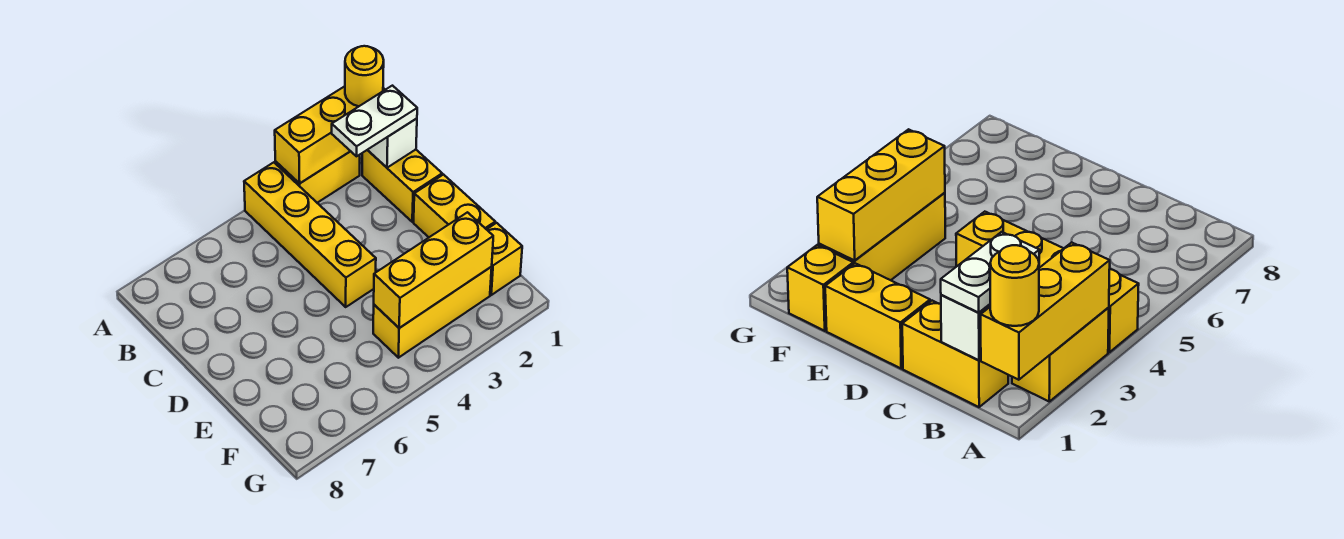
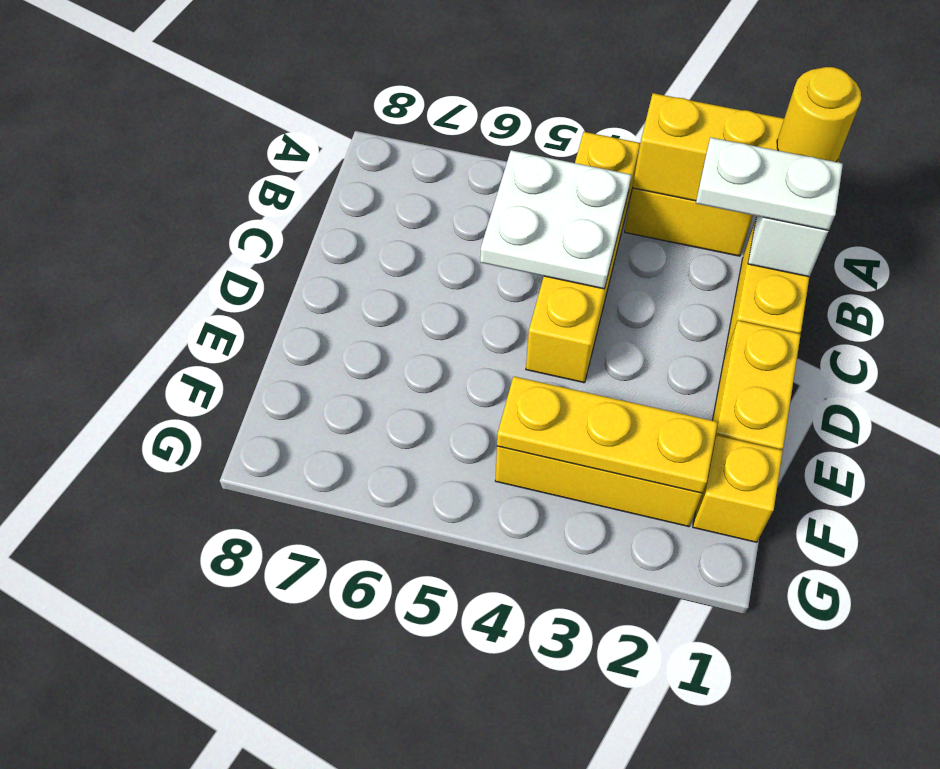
none -> white 2x2 plate [480,150,631,289]
yellow 1x3 brick [374,212,493,328] -> yellow 1x3 plate [497,376,718,493]

